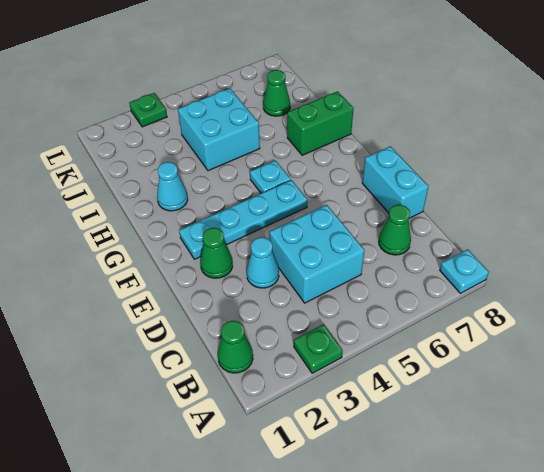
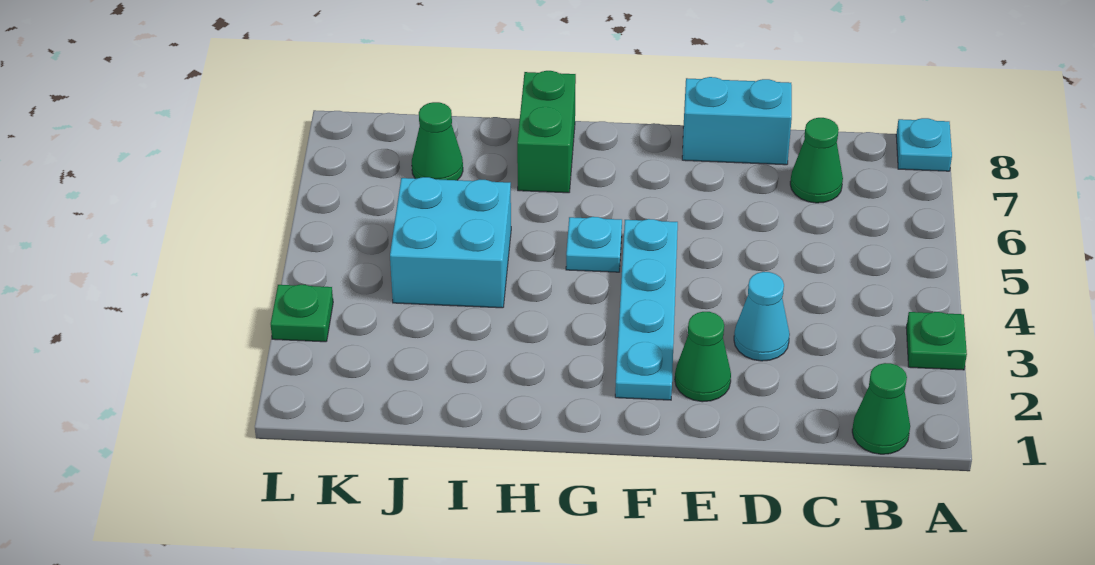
cyan 2x2 brick [269,205,365,303] -> none
cyan 1x1 cone [157,162,188,211] -> none

